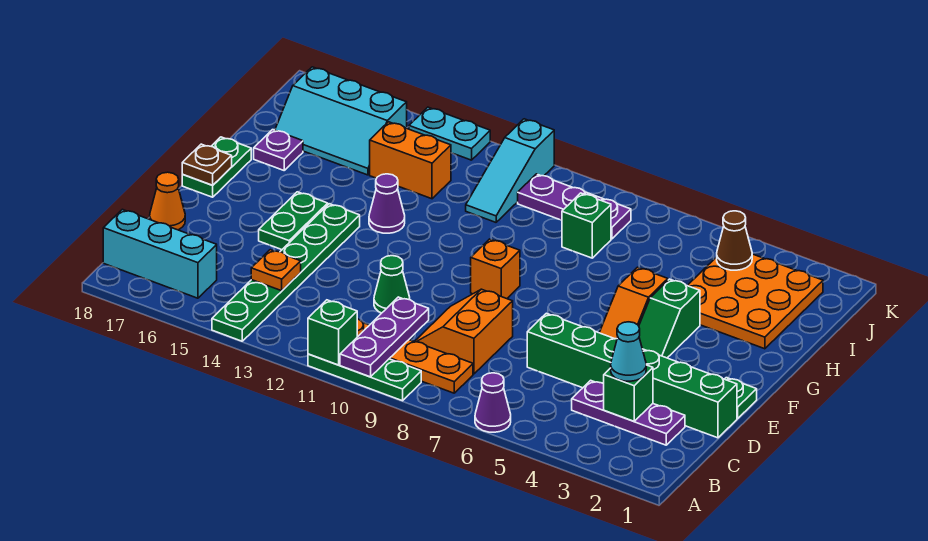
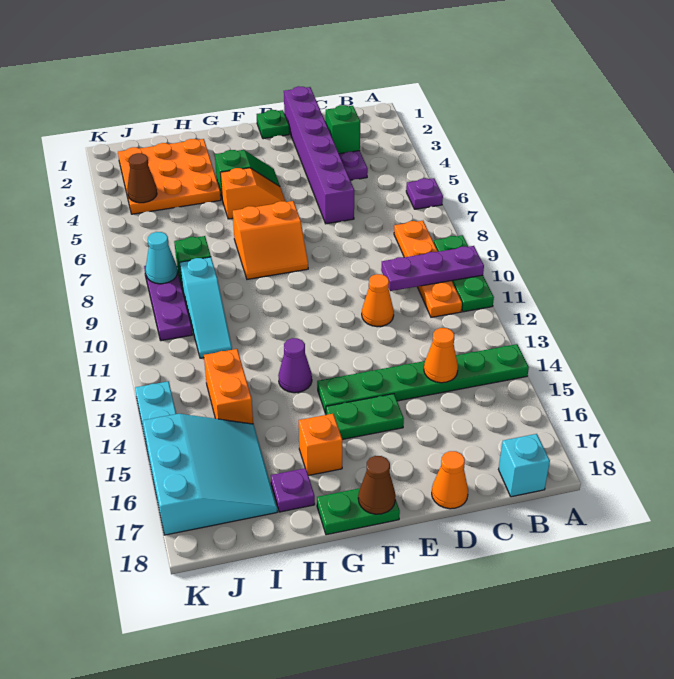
purple 1x1 cone [475,373,511,432] -> purple 1x1 plate [406,178,443,209]
green 1x1 brick [308,300,357,365] -> none
cyan 1x3 brick [103,209,217,298] -> cyan 1x1 brick [499,434,550,497]
cyan 1x1 cone [611,322,646,381] -> cyan 1x1 cone moved to [146,232,178,284]
orange 2x2 slope [414,289,513,374] -> orange 2x2 slope moved to [233,201,308,279]
orange 1x1 plate [251,250,301,291] -> orange 1x1 cone [424,328,458,383]
green 1x6 brick [527,313,737,438] -> purple 1x6 brick [284,86,355,224]
green 1x1 cone [374,256,410,313] -> orange 1x1 cone [362,274,394,327]
orange 1x1 brick [471,239,520,299] -> orange 1x1 brick moved to [299,414,343,476]
brown 1x1 plate [182,144,232,185] -> brown 1x1 cone [358,456,396,514]
cyan 1x3 slope [466,119,554,222] -> cyan 1x3 slope turned to [180,257,232,358]
cyan 2x3 slope [275,67,407,175] -> cyan 3x3 slope [143,414,277,535]

